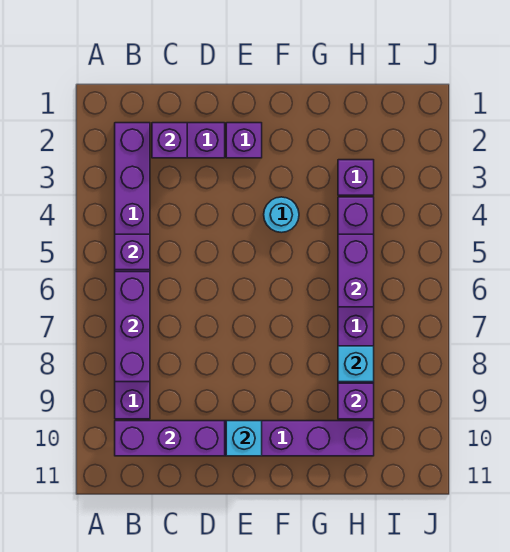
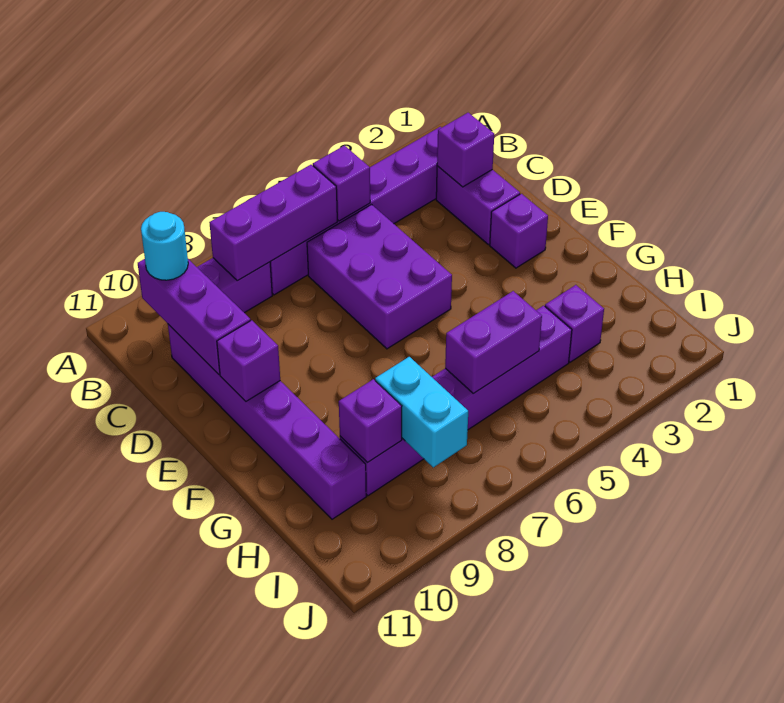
none -> purple 2x3 brick [307,205,452,349]
cyan 1x1 brick [226,421,262,456] -> purple 1x1 brick [217,320,280,401]
cyan 1x1 round brick [264,197,299,233] -> cyan 1x1 round brick moved to [141,212,188,280]
cyan 1x1 brick [338,346,374,382] -> cyan 1x2 brick [375,357,468,467]

